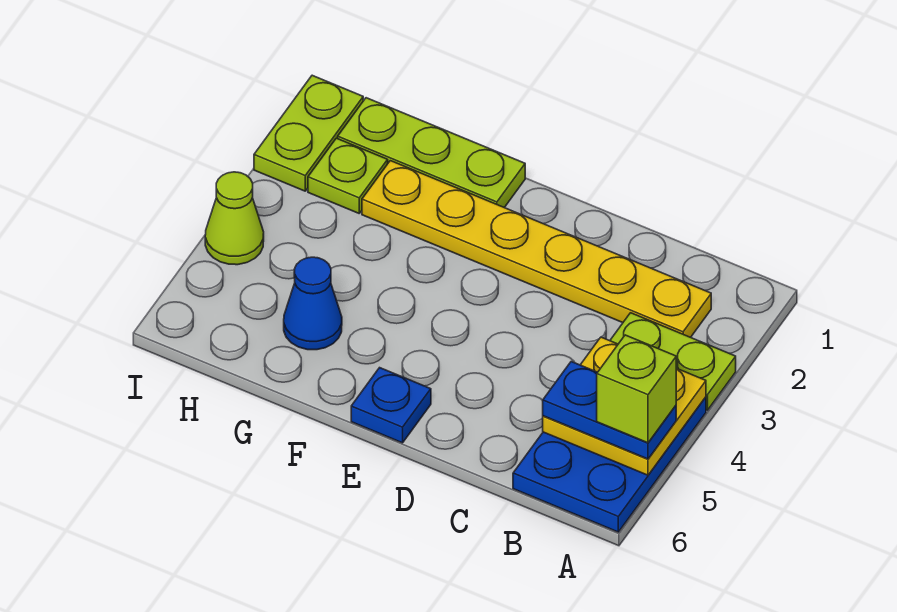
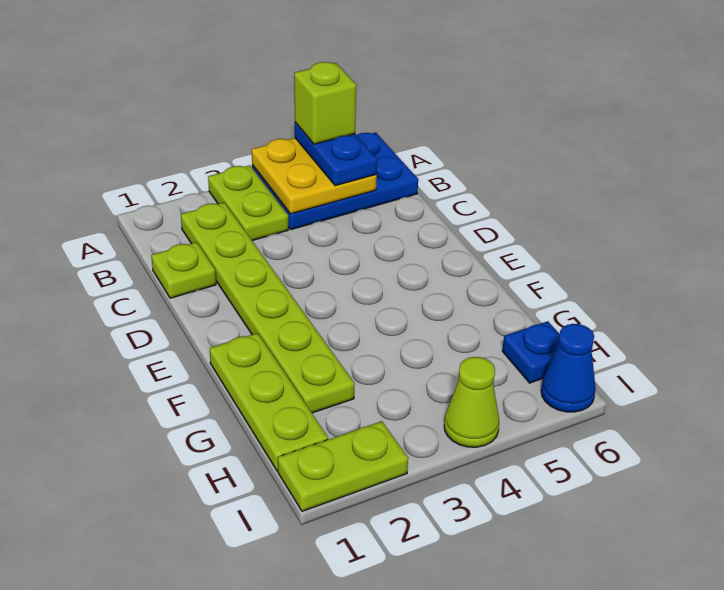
yellow 1x6 plate [362,161,711,337] -> lime 1x6 plate [181,203,355,413]
blue 1x1 plate [351,368,431,443] -> blue 1x1 plate moved to [502,321,560,383]
blue 1x1 cone [284,257,342,350] -> blue 1x1 cone moved to [541,324,596,412]
lime 1x1 plate [308,138,388,213] -> lime 1x1 plate moved to [151,242,216,298]

